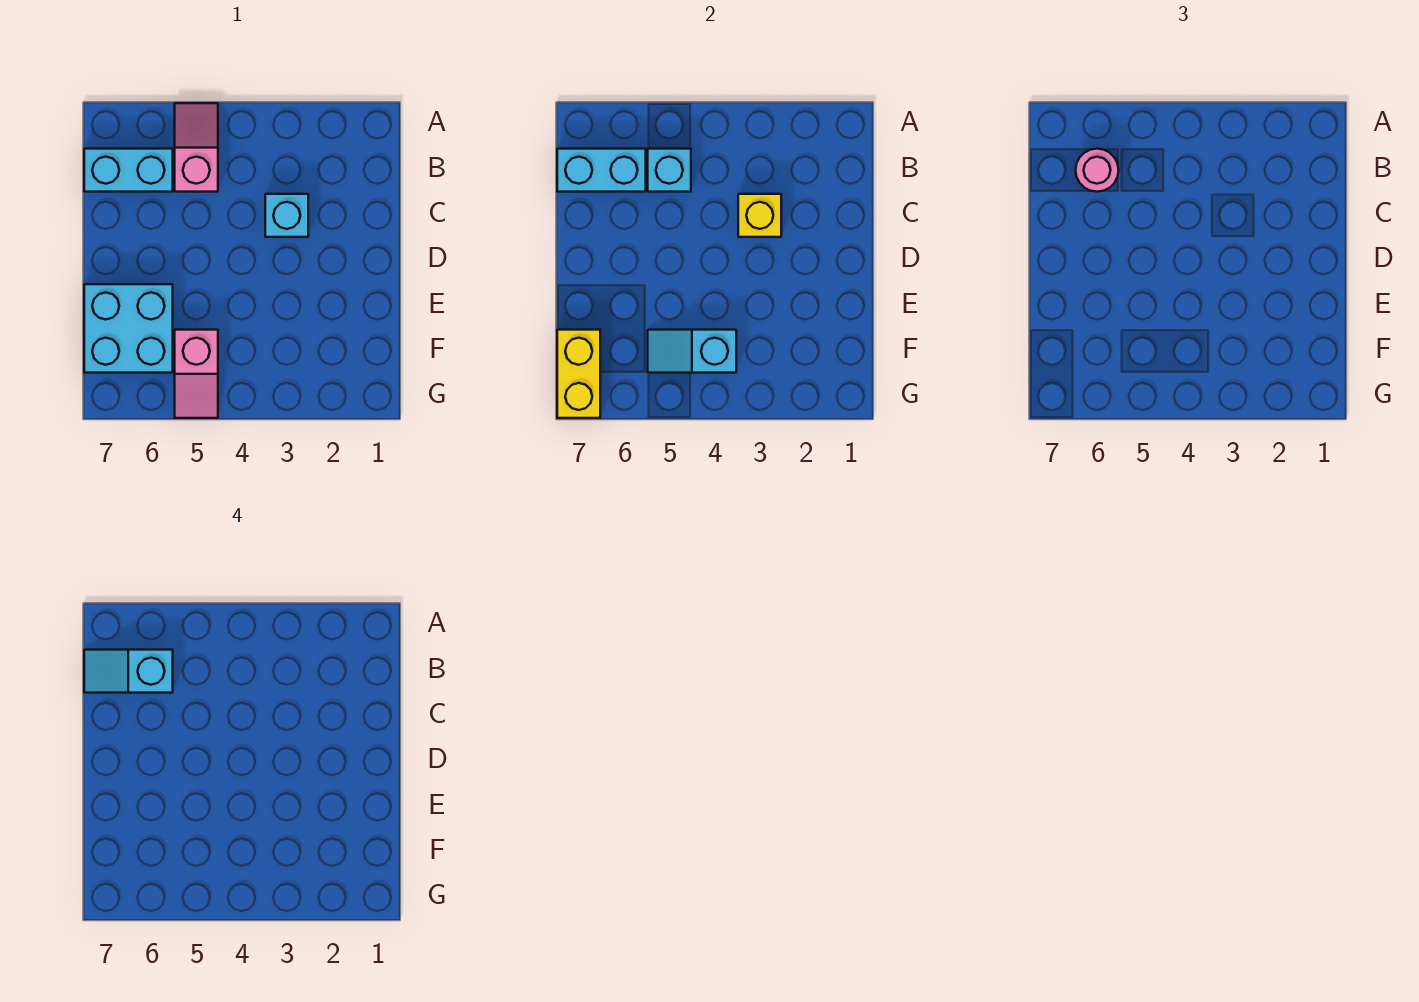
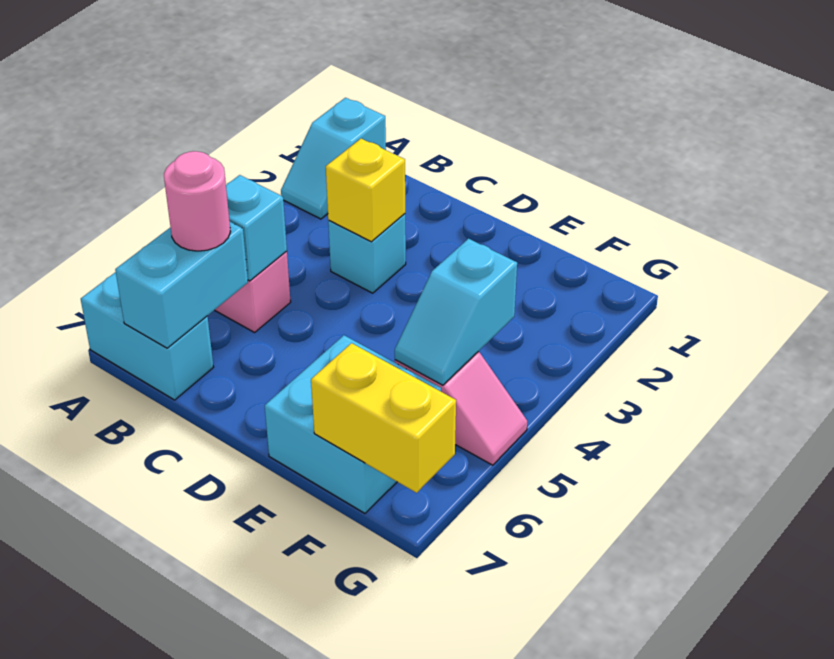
cyan 1x2 brick [84,149,173,192] -> cyan 1x2 brick turned to [81,272,213,400]
cyan 1x2 slope [84,650,173,693] -> cyan 1x2 slope moved to [281,98,386,219]

